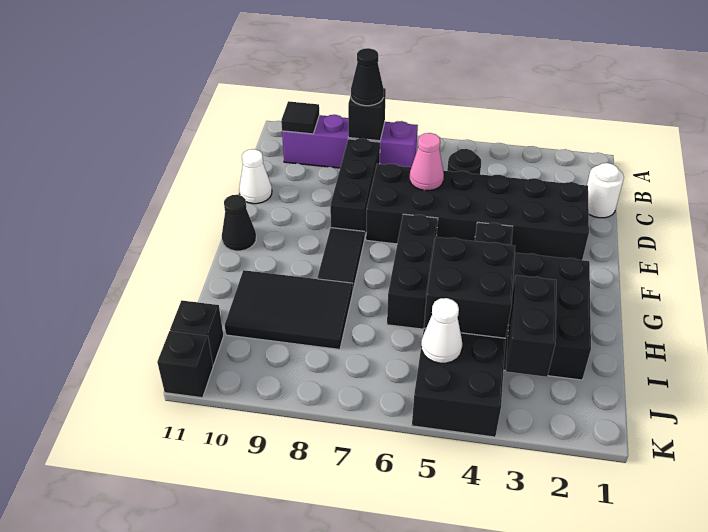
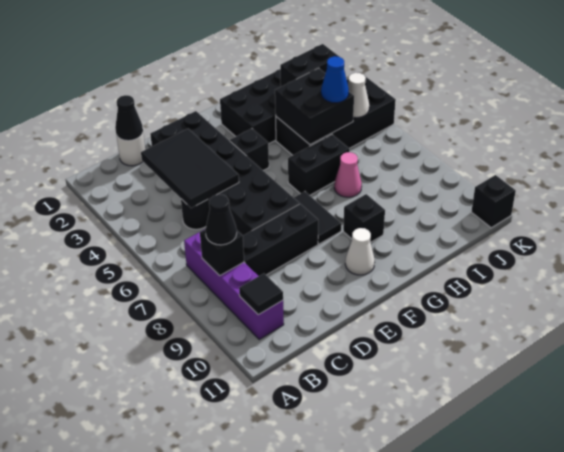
pink 1x1 cone [410,133,444,190] -> pink 1x1 cone moved to [334,152,362,197]
white 1x1 cone [239,149,272,204] -> white 1x1 cone moved to [345,228,375,275]
black 1x3 brick [387,214,438,329] -> black 1x2 brick [288,135,350,195]
black 1x2 tile [317,228,364,289] -> black 1x2 tile turned to [294,192,341,244]
black 1x1 cone [222,195,256,251] -> black 1x1 cone moved to [115,95,143,141]
black 2x3 tile [225,270,353,349] -> black 2x3 tile moved to [141,129,239,208]
none -> blue 1x1 cone [321,56,349,103]
black 1x1 brick [170,301,224,365] -> black 1x1 brick moved to [343,194,385,242]

